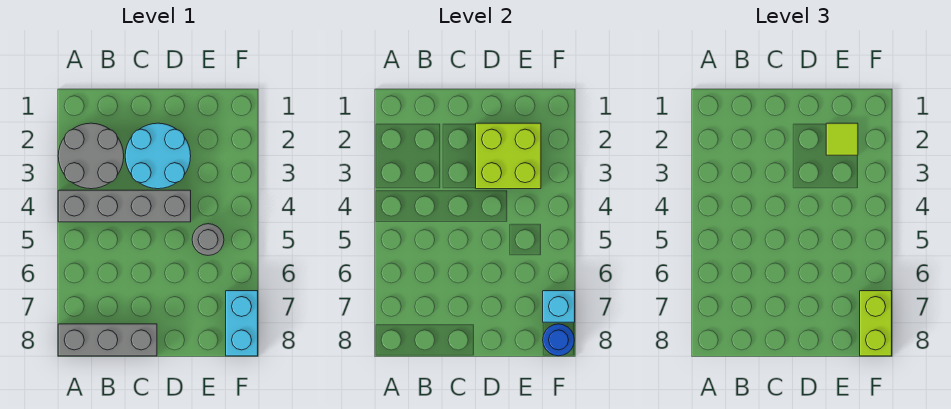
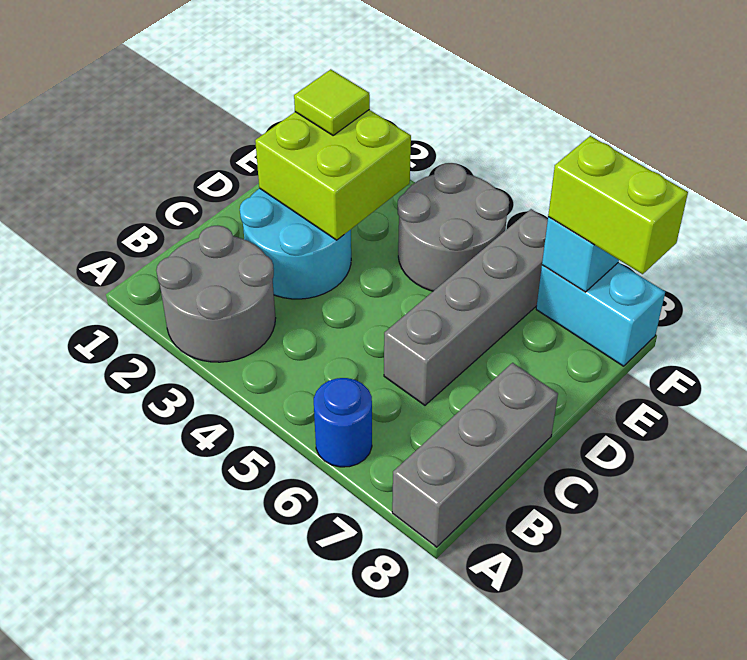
grey 1x4 brick [58,190,191,222] -> grey 1x4 brick moved to [384,209,548,405]
grey 1x1 round brick [192,224,224,255] -> grey 2x2 round brick [398,163,509,291]
blue 1x1 round brick [543,324,574,356] -> blue 1x1 round brick moved to [314,378,372,467]

